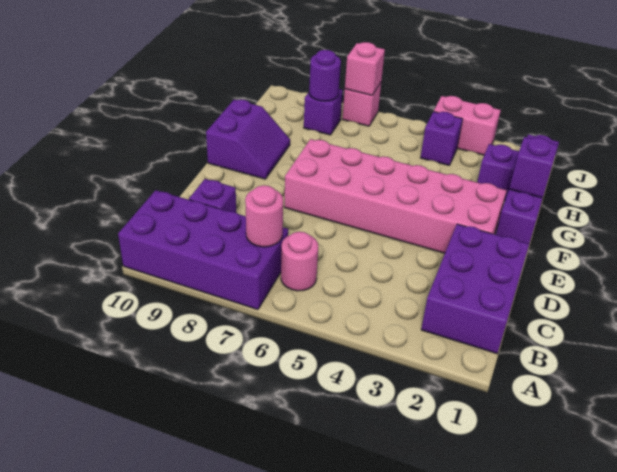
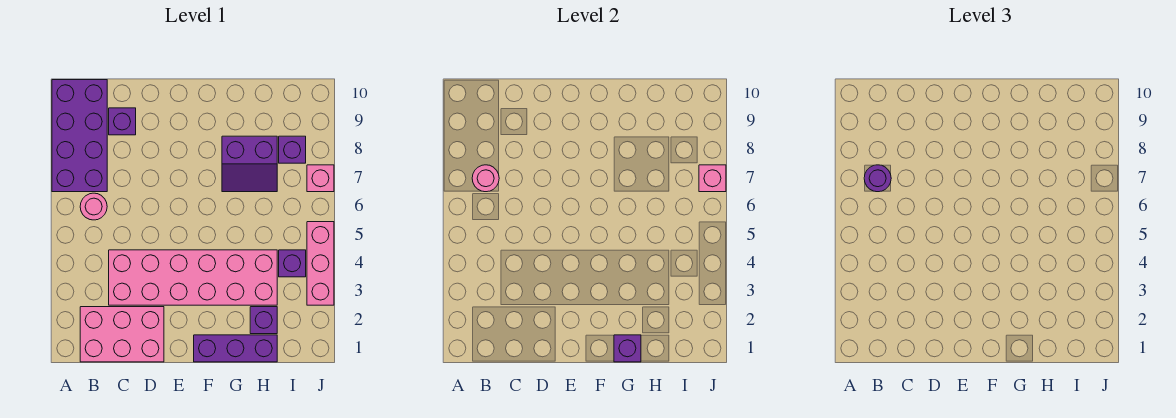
purple 2x3 brick [421,224,529,354] -> pink 2x3 brick [80,307,164,362]
pink 2x6 brick [284,139,507,253] -> pink 2x6 brick turned to [109,250,277,305]
purple 1x4 brick [496,134,559,244] -> purple 1x3 brick [194,335,277,362]
purple 2x2 slope [206,99,290,179] -> purple 2x2 slope moved to [222,136,277,192]
purple 1x1 round brick [309,50,341,101] -> purple 1x1 round brick moved to [864,165,891,192]
pink 1x2 brick [434,96,501,155] -> pink 1x3 brick [307,222,334,305]

